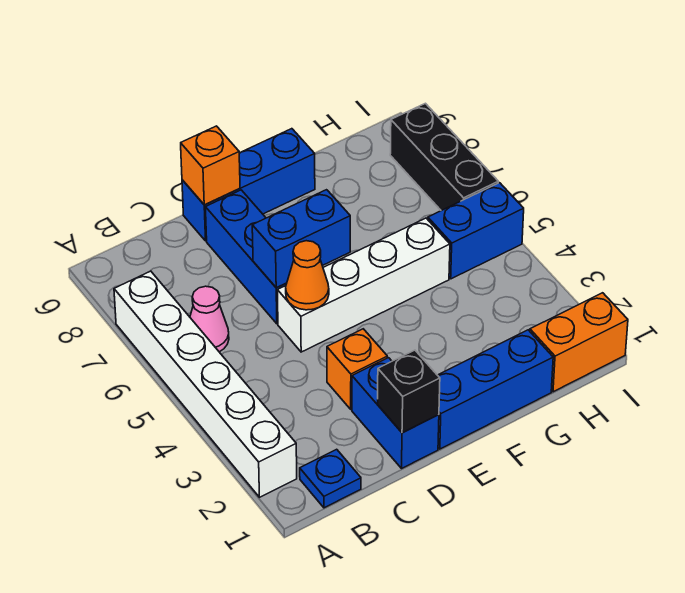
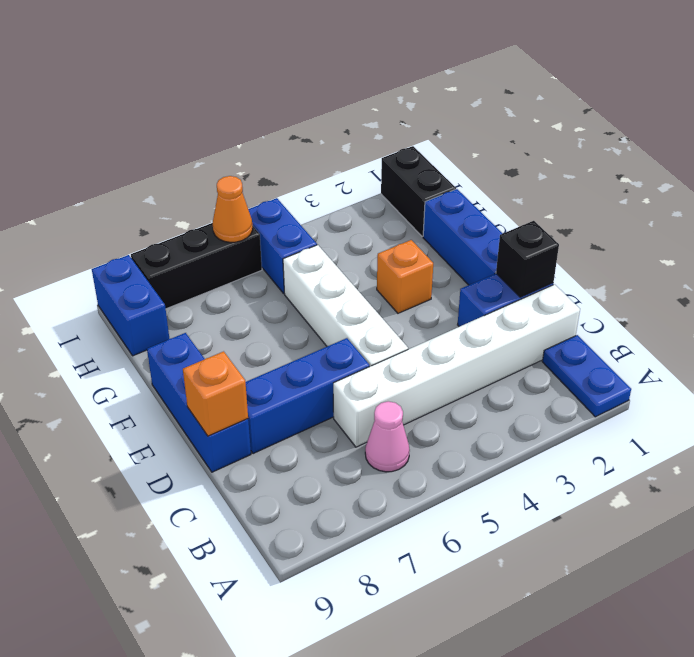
white 1x6 brick [114,271,297,497] -> white 1x6 brick moved to [333,284,580,447]
blue 1x1 plate [300,449,361,508] -> blue 1x2 plate [542,335,631,417]
orange 1x1 brick [327,329,387,409] -> orange 1x1 brick moved to [377,240,433,313]
orange 1x1 cone [286,241,329,310] -> orange 1x1 cone moved to [213,176,253,242]
blue 1x2 brick [252,190,350,288] -> blue 1x2 brick moved to [92,255,169,356]
orange 1x2 brick [530,293,628,392] -> black 1x2 brick [381,146,456,237]

